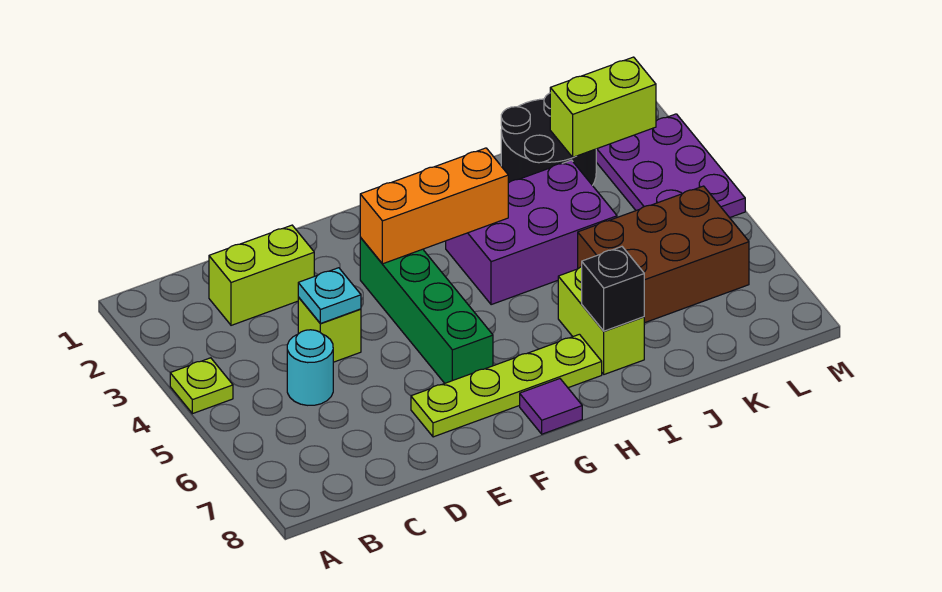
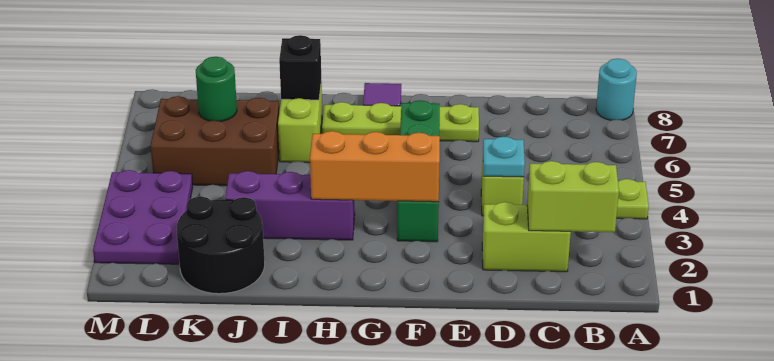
cyan 1x1 round brick [287,330,333,405] -> cyan 1x1 round brick moved to [596,59,637,120]
purple 2x3 brick [446,160,617,305] -> purple 1x3 brick [225,171,355,240]
lime 1x2 brick [550,57,656,157] -> lime 1x2 brick moved to [527,161,619,232]
none -> green 1x1 round brick [196,57,237,121]

